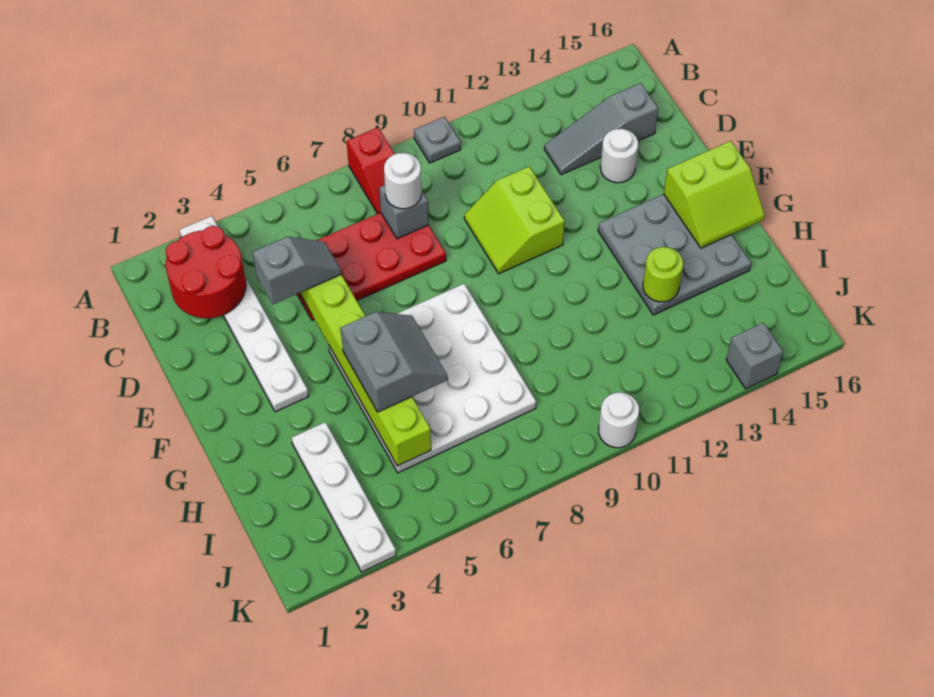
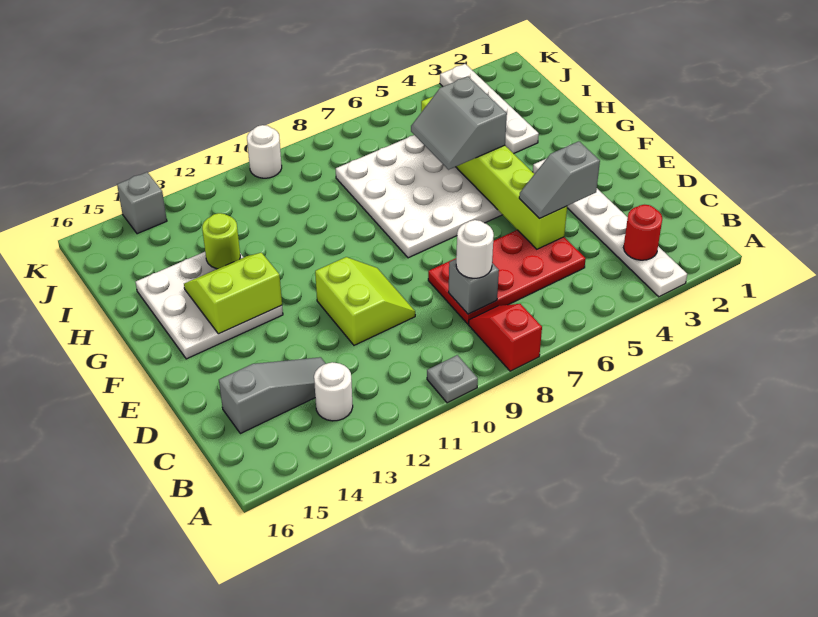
red 2x2 round brick [165,226,246,318] -> red 1x1 round brick [624,205,662,260]
white 1x1 round brick [600,129,638,183] -> white 1x1 round brick moved to [314,362,353,421]
grey 3x3 plate [598,194,751,315] -> white 3x3 plate [136,252,283,359]
lime 2x2 slope [664,141,765,248] -> lime 2x2 slope moved to [184,253,282,334]

